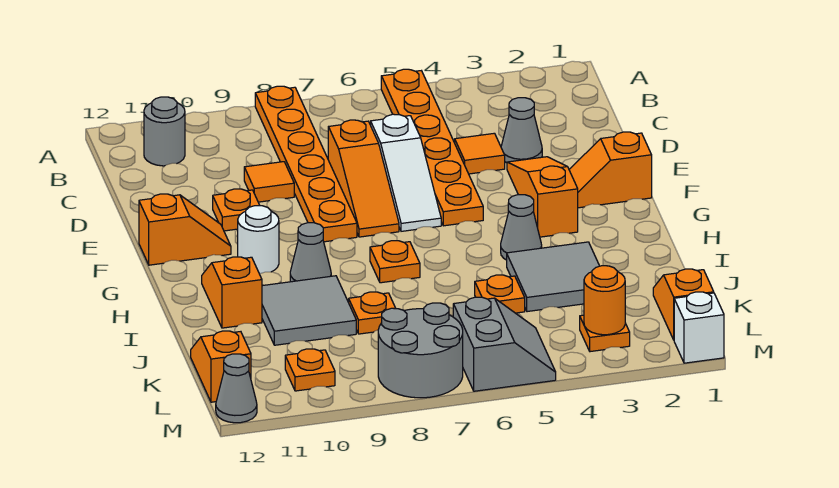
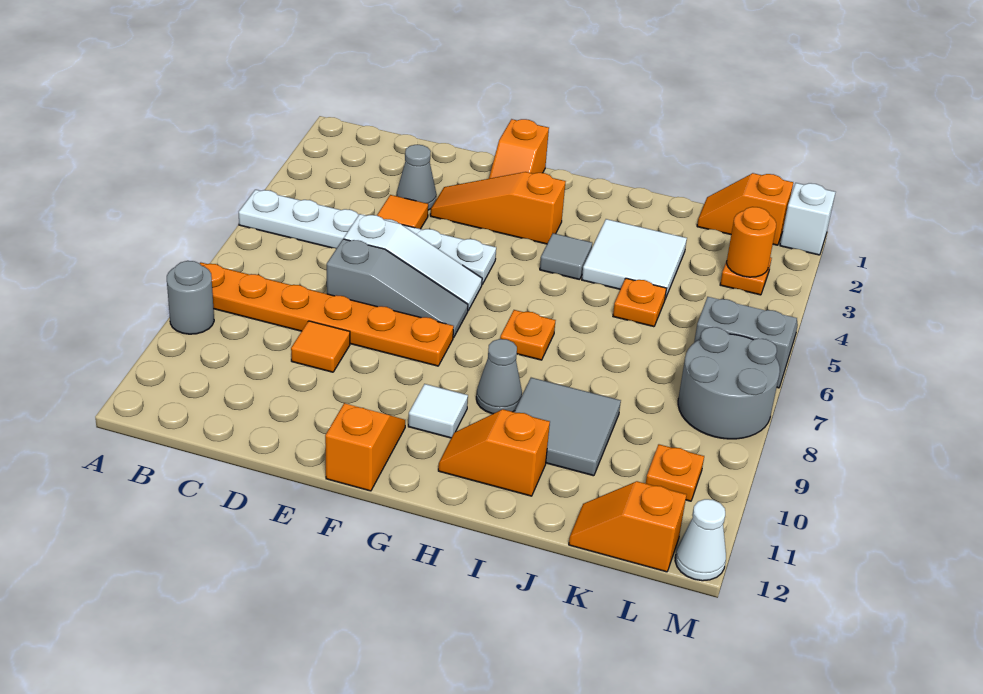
orange 1x6 plate [381,69,483,226] -> white 1x6 plate [239,190,496,284]
grey 1x1 round brick [144,97,185,166] -> grey 1x1 round brick moved to [167,261,214,334]
orange 1x3 slope [328,120,399,237] -> grey 1x3 slope [327,239,468,338]
orange 1x1 plate [213,189,260,231] -> none
white 1x1 round brick [238,206,279,274] -> white 1x1 tile [408,384,468,438]
grey 1x1 cone [501,195,542,260] -> grey 1x1 tile [540,233,592,280]
grey 2x2 tile [507,242,599,312] -> white 2x2 tile [582,219,687,299]
orange 1x1 plate [349,292,396,334] -> none
grey 1x1 cone [216,354,257,423] -> white 1x1 cone [675,499,726,581]

